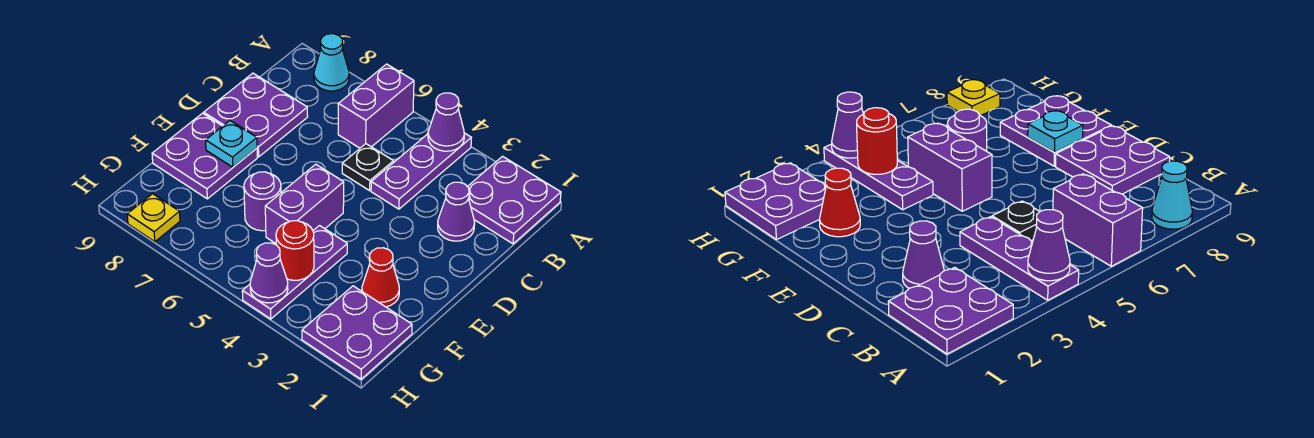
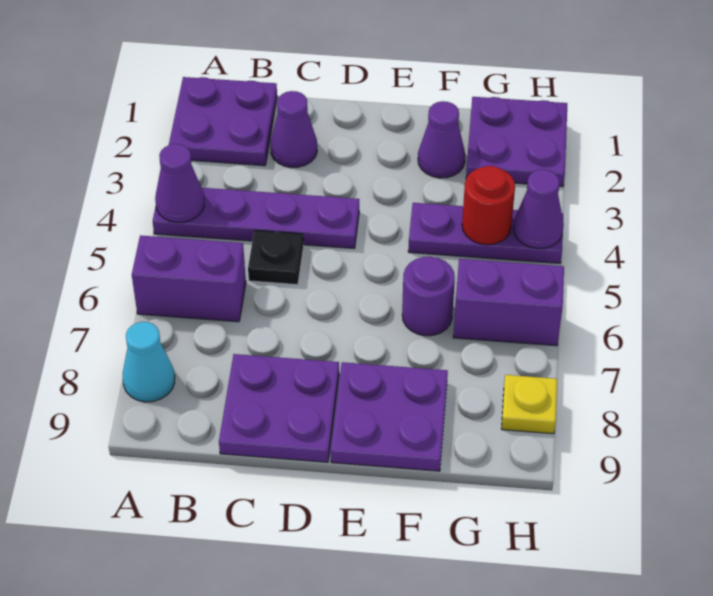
purple 1x3 plate [371,133,471,209] -> purple 1x4 plate [153,188,359,249]
purple 1x2 brick [265,164,344,243] -> purple 1x2 brick moved to [453,259,564,346]
cyan 1x1 plate [206,121,257,167] -> none
red 1x1 cone [362,248,399,307] -> purple 1x1 cone [418,101,465,178]

